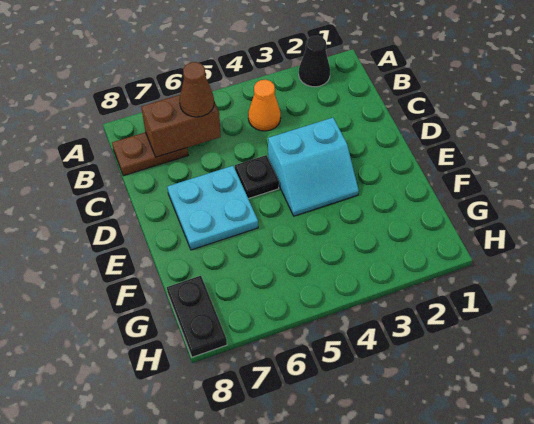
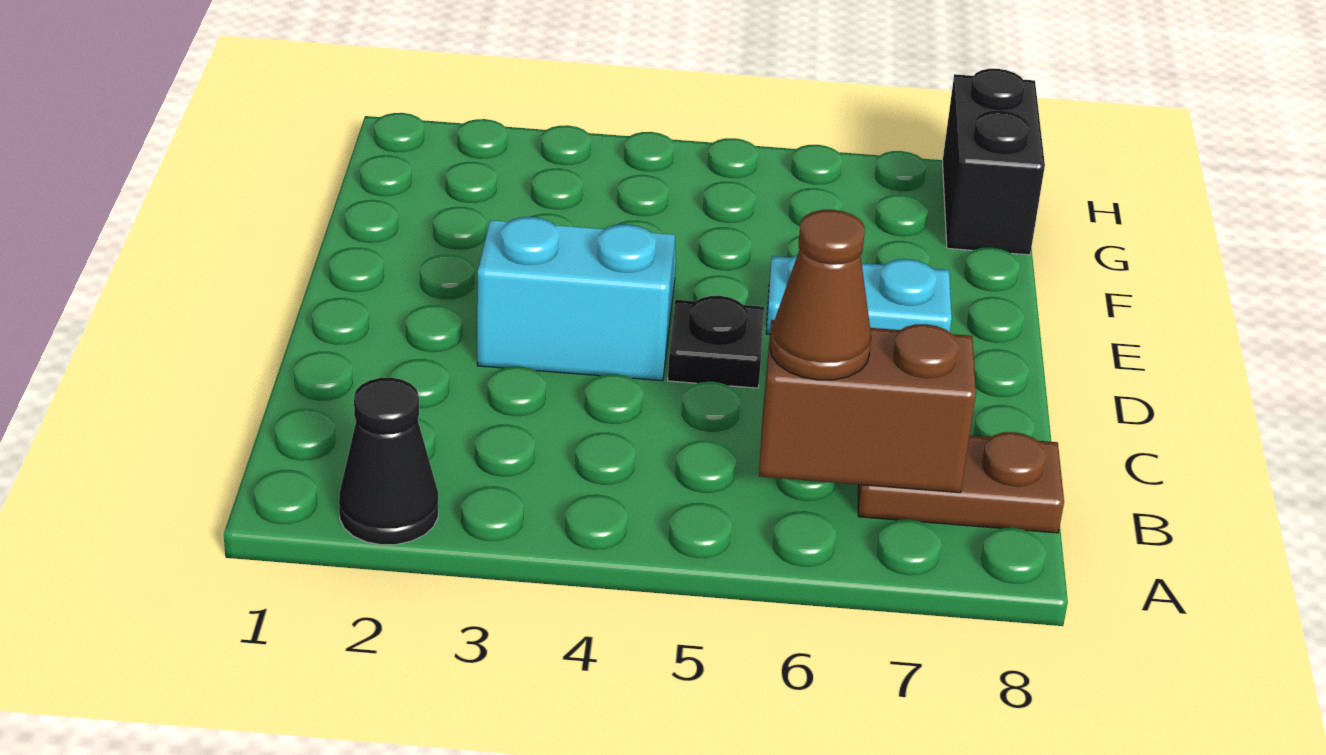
orange 1x1 cone [248,80,281,131] -> none
cyan 2x2 plate [167,166,258,250] -> cyan 1x2 plate [766,255,952,334]
black 1x2 plate [167,276,227,357] -> black 1x2 brick [943,69,1045,255]

